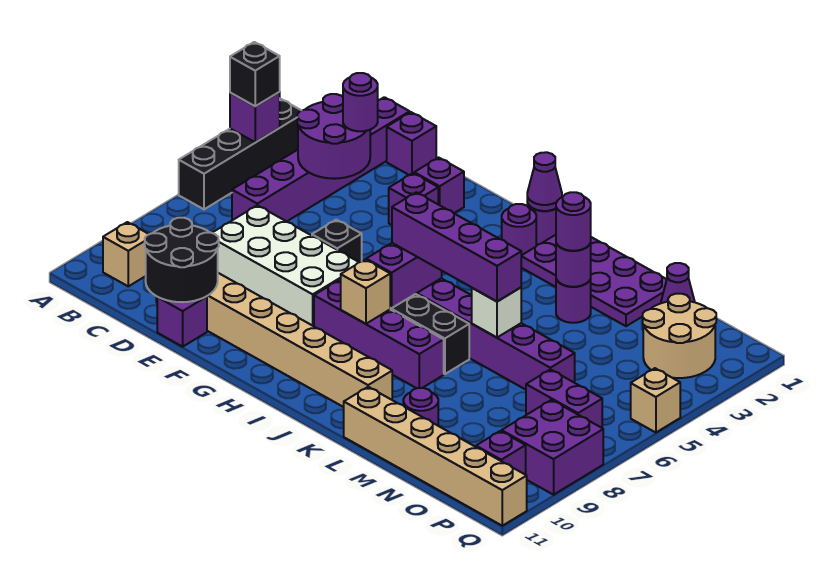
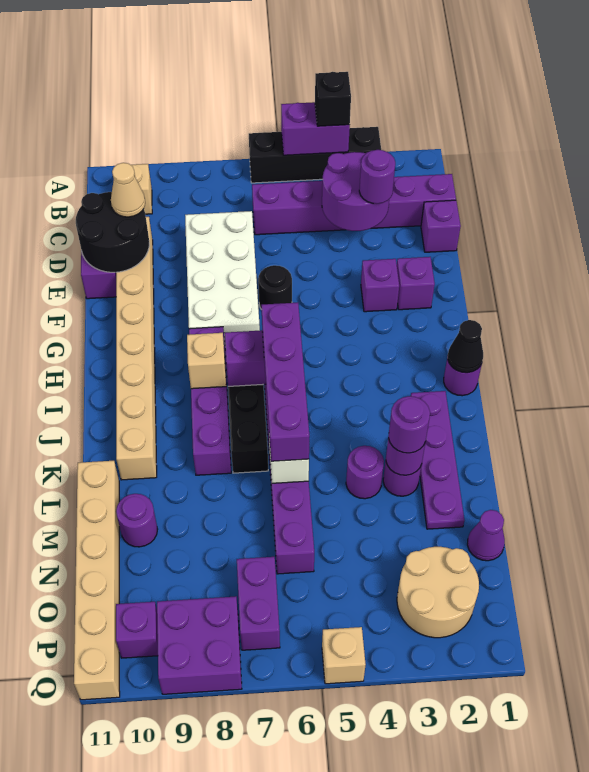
purple 1x1 brick [230,92,280,142] -> purple 1x2 brick [281,102,350,155]
none -> tan 1x1 cone [111,163,145,217]
black 1x1 brick [312,220,362,262] -> black 1x1 round brick [258,265,292,310]
purple 1x1 cone [527,152,562,211] -> black 1x1 cone [448,320,483,373]
purple 1x1 round brick [502,204,536,255] -> purple 1x1 round brick moved to [346,446,384,499]
purple 2x4 plate [521,235,667,326] -> purple 1x4 plate [411,391,464,529]

